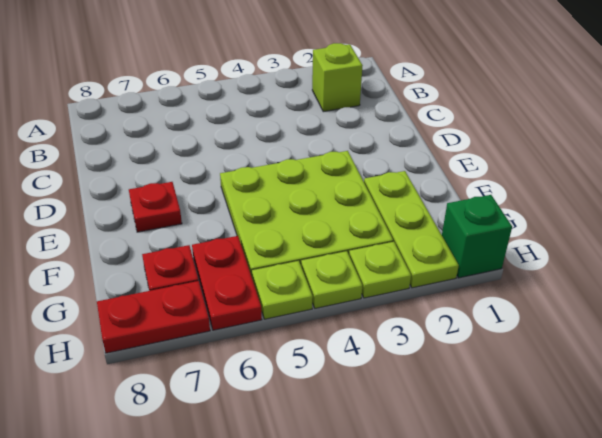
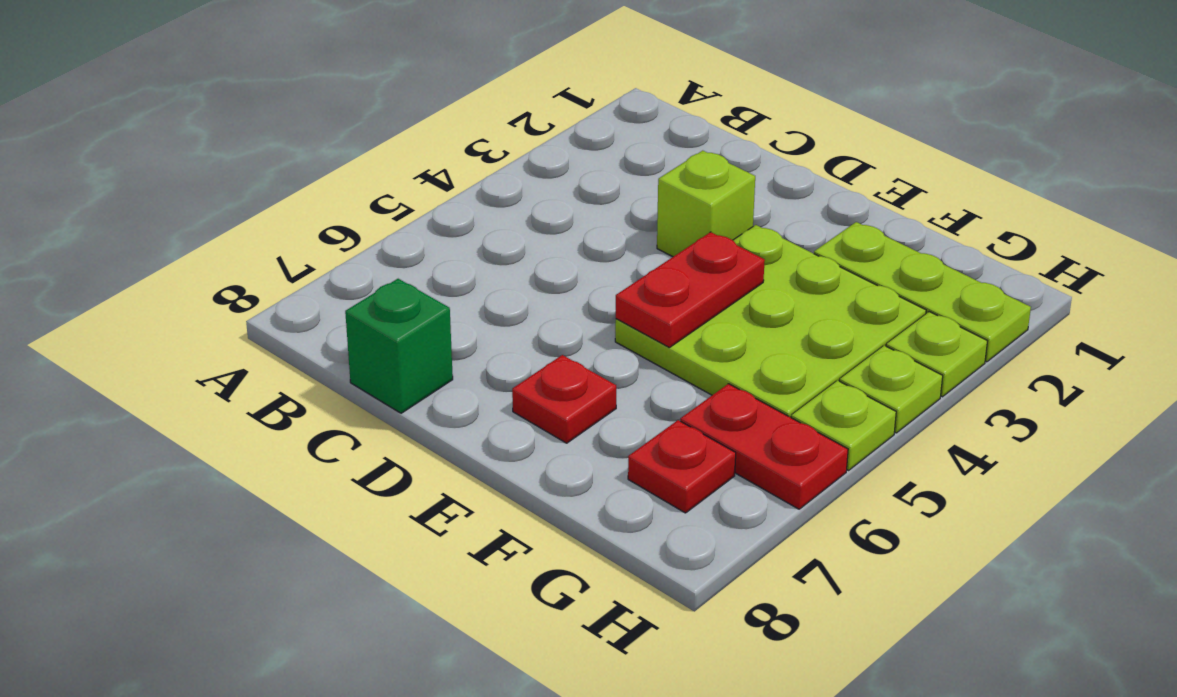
lime 1x1 brick [312,43,363,112] -> lime 1x1 brick moved to [657,151,755,257]
green 1x1 brick [442,195,512,278] -> green 1x1 brick moved to [345,279,453,413]
red 1x2 plate [97,281,210,353] -> red 1x2 plate moved to [616,232,765,348]

